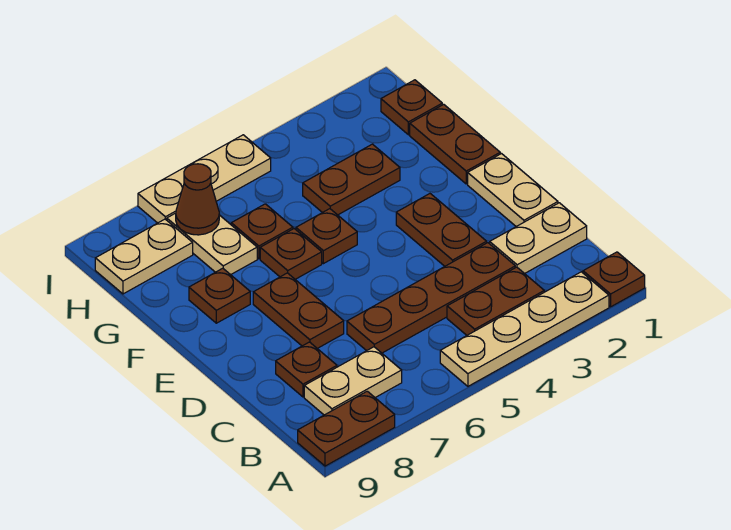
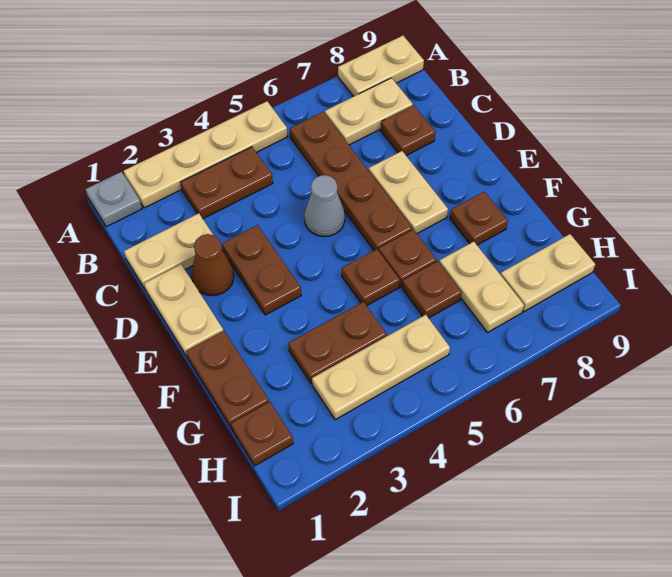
brown 1x1 plate [583,252,645,307] -> grey 1x1 plate [85,172,142,227]
brown 1x2 plate [298,391,395,466] -> tan 1x2 plate [338,36,424,96]
brown 1x4 plate [347,243,515,353] -> brown 1x4 plate turned to [290,112,412,251]
none -> grey 1x1 cone [304,175,345,237]
brown 1x2 plate [253,273,344,348] -> tan 1x2 plate [369,151,448,233]
brown 1x1 cone [176,164,219,235] -> brown 1x1 cone moved to [192,234,234,296]
tan 1x3 plate [138,135,271,223] -> tan 1x3 plate moved to [312,315,450,420]

